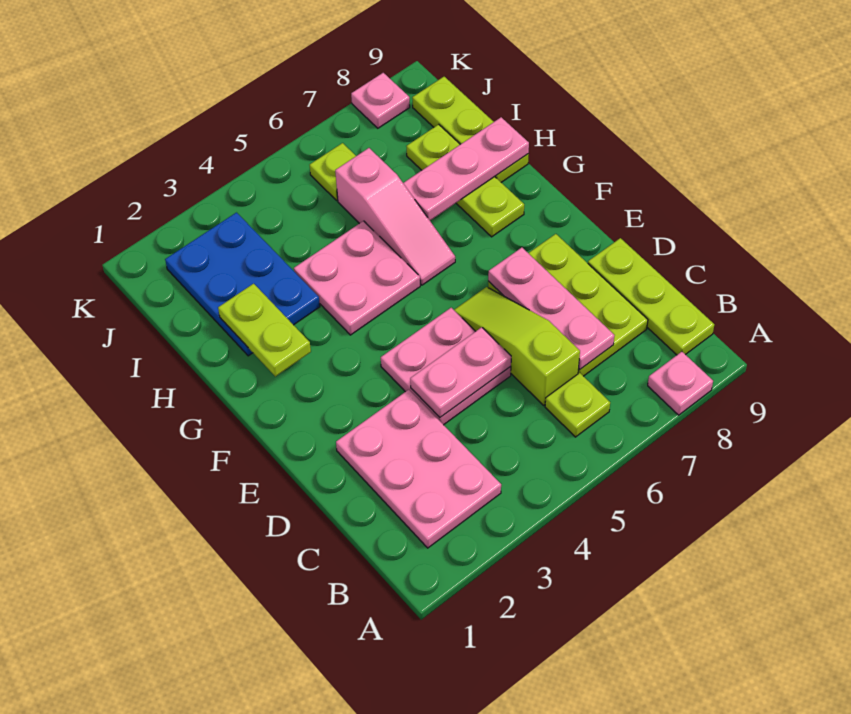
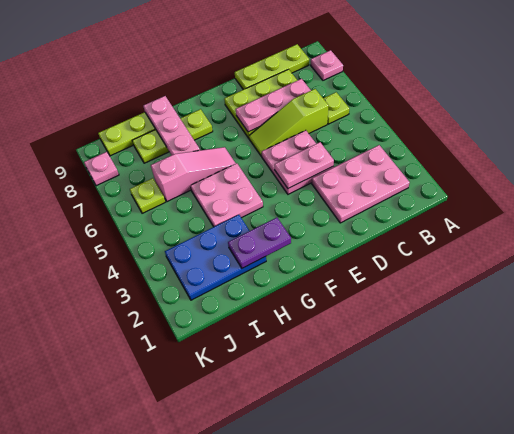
pink 1x2 plate [410,327,511,417] -> pink 1x2 plate turned to [275,142,334,188]
lime 1x2 plate [218,284,311,376] -> purple 1x2 plate [228,218,291,268]

